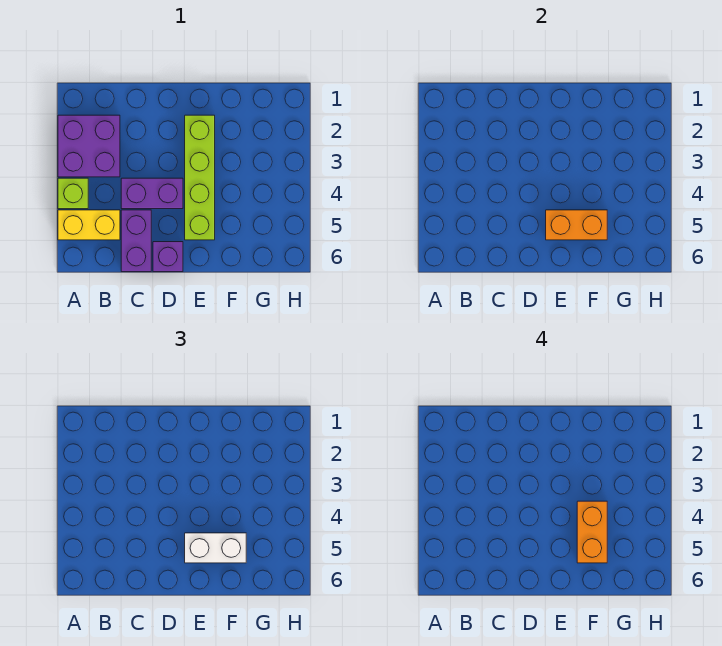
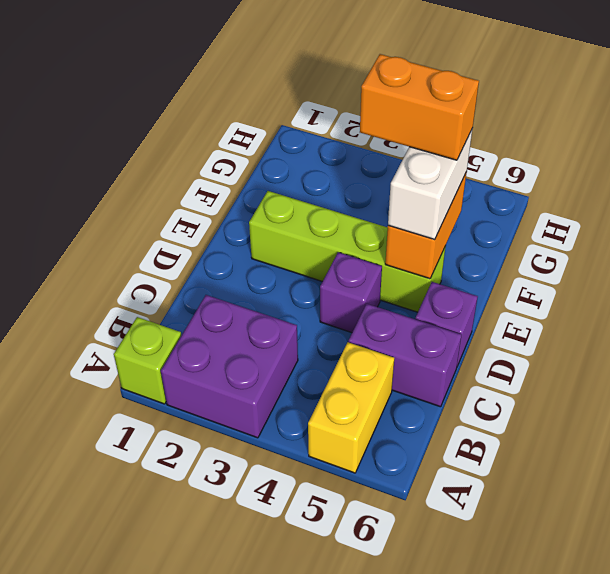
lime 1x1 brick [58,178,88,209] -> lime 1x1 brick moved to [114,317,181,404]
purple 1x2 brick [121,178,183,209] -> purple 1x1 brick [320,252,382,333]

